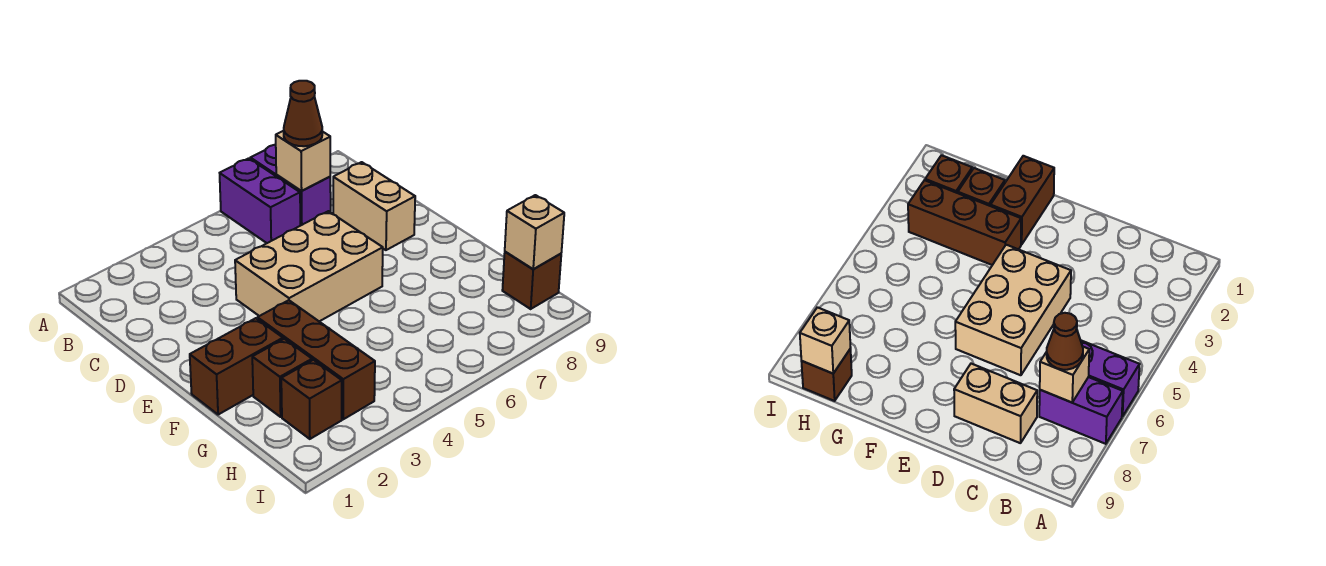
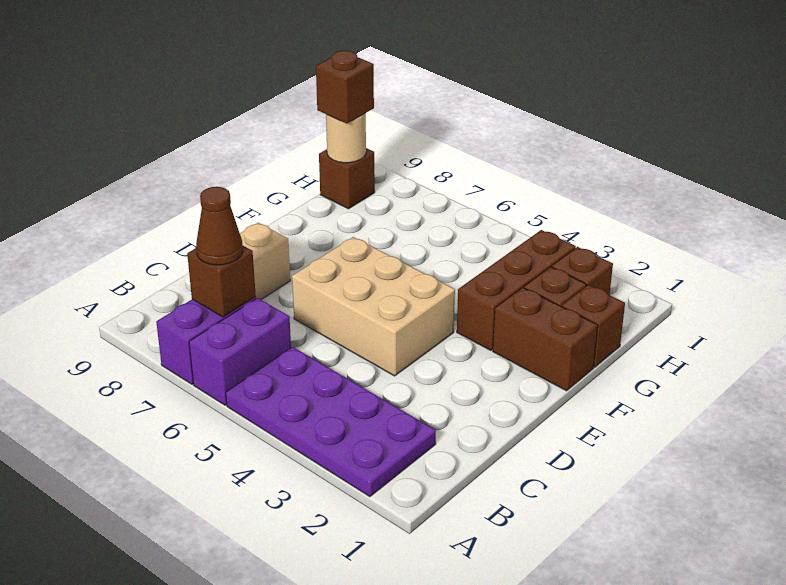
none -> purple 2x4 plate [226,347,436,497]
tan 1x1 brick [276,131,330,191] -> brown 1x1 brick [187,246,256,317]
none -> brown 1x1 brick [562,285,625,367]
tan 1x1 brick [505,195,564,269] -> tan 1x1 round brick [326,113,366,163]
none -> brown 1x1 brick [316,51,374,123]

